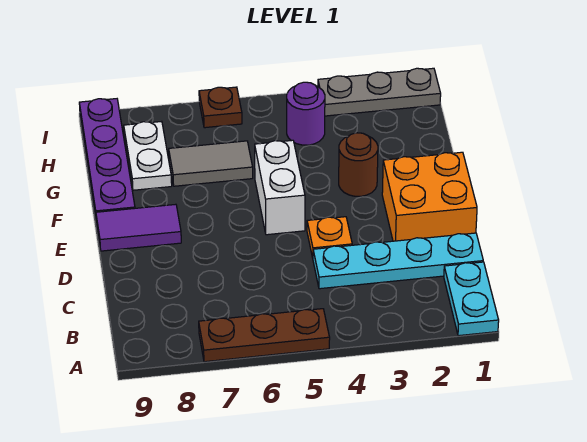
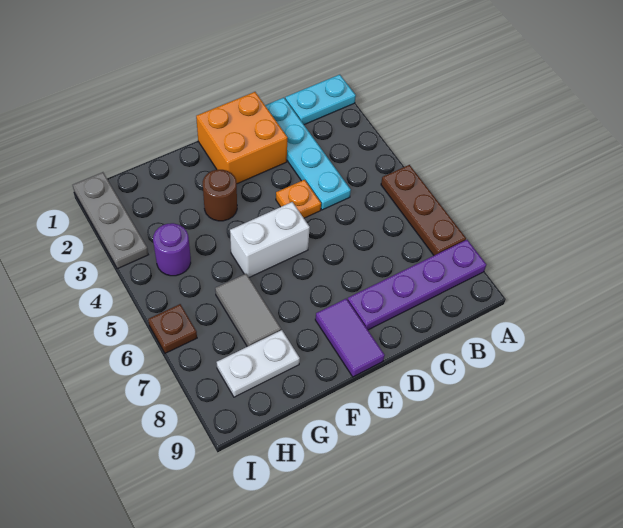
purple 1x4 plate [79,99,135,217] -> purple 1x4 plate moved to [348,240,486,330]

